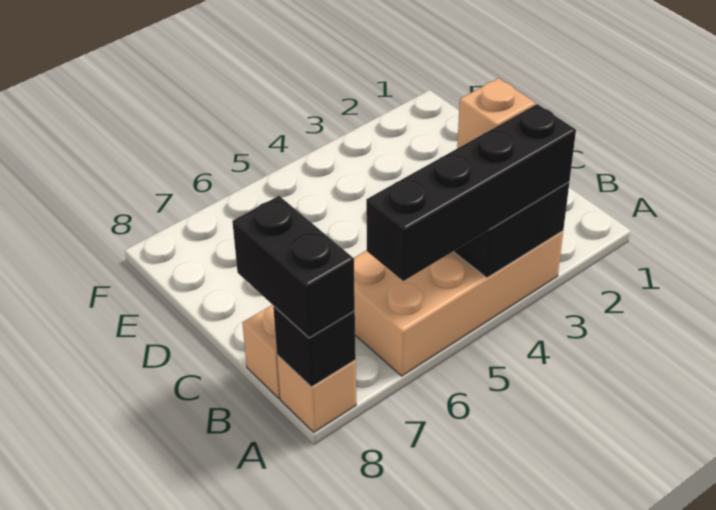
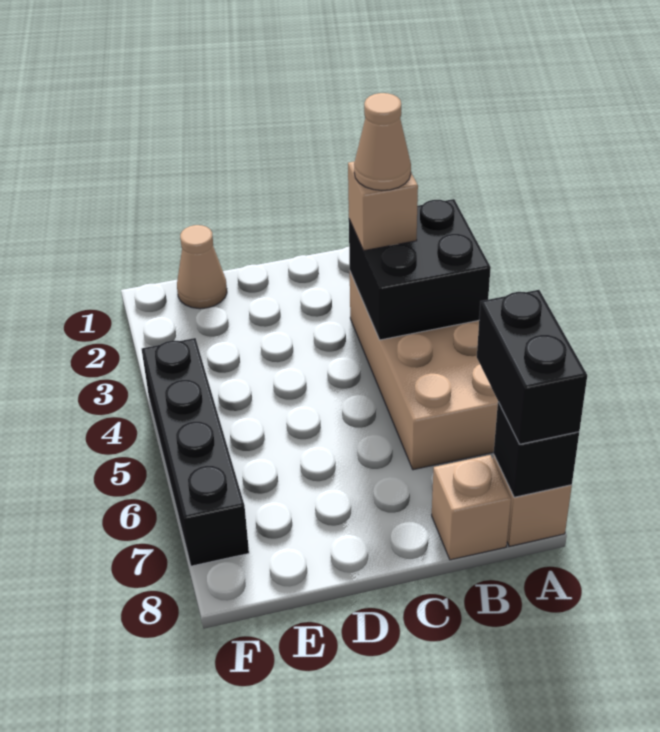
black 1x4 brick [366,104,576,281] -> black 1x4 brick moved to [142,338,249,566]
black 1x2 brick [232,196,355,338] -> black 1x2 brick turned to [477,290,587,444]
none -> tan 1x1 cone [354,93,411,190]
none -> tan 1x1 cone [177,225,227,309]

